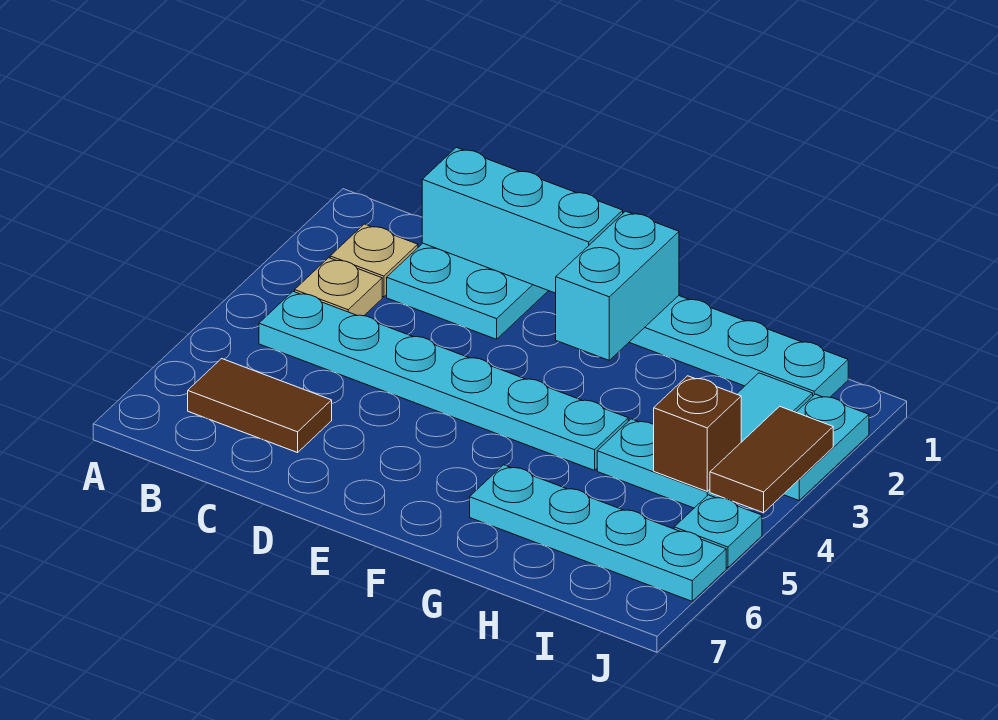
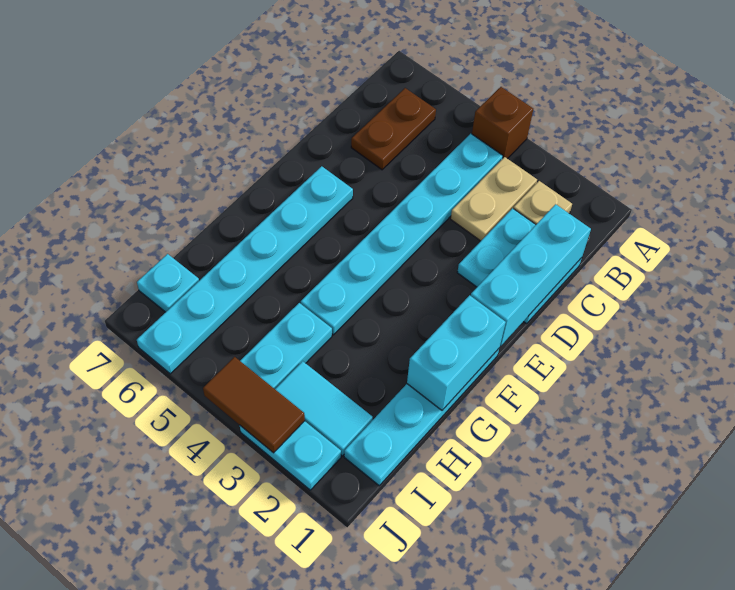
tan 1x1 plate [295,258,382,316] -> tan 1x2 plate [451,157,537,241]
brown 1x2 tile [188,359,332,453] -> brown 1x2 plate [351,88,436,170]
cyan 1x2 brick [556,211,679,360] -> cyan 1x2 brick turned to [407,295,506,410]
cyan 1x4 plate [470,465,726,601] -> cyan 1x6 plate [137,166,353,374]
brown 1x1 brick [654,376,741,491] -> brown 1x1 brick moved to [472,87,533,159]
cyan 1x1 plate [674,495,762,568] -> cyan 1x1 plate moved to [137,254,199,312]

